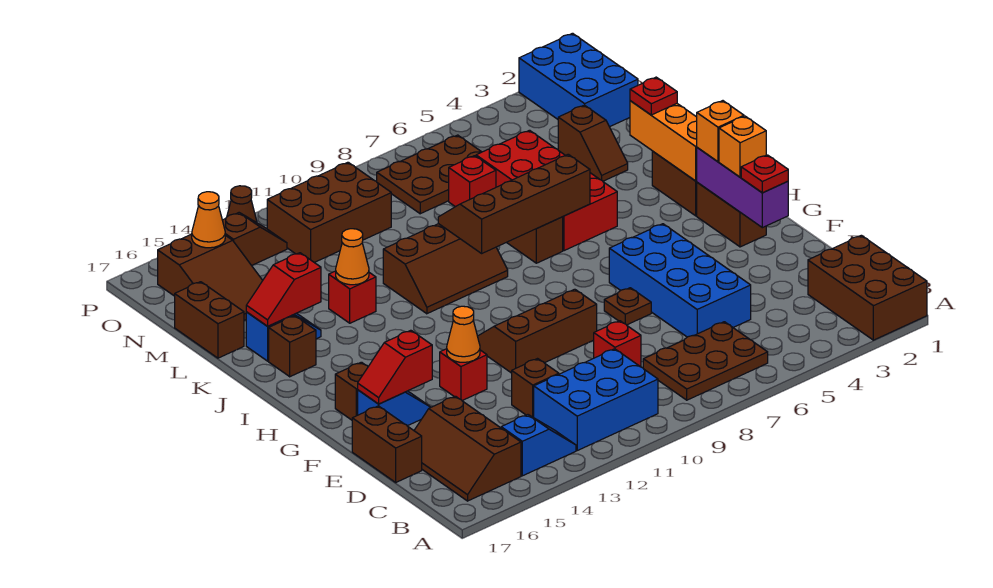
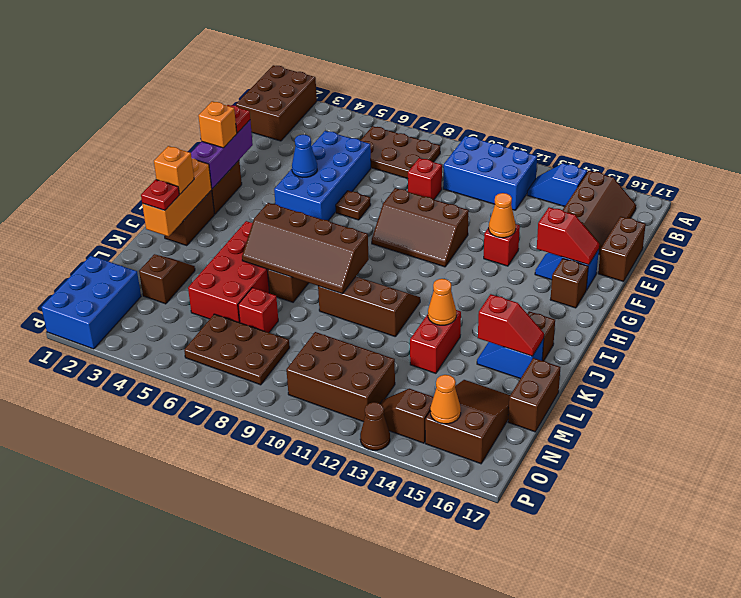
brown 1x1 brick [512,359,559,418] -> none
none -> blue 1x1 cone [292,135,317,178]
orange 1x1 brick [697,101,744,162] -> orange 1x1 brick moved to [154,146,194,194]
red 1x1 brick [329,271,376,323] -> red 1x2 brick [410,310,461,373]

